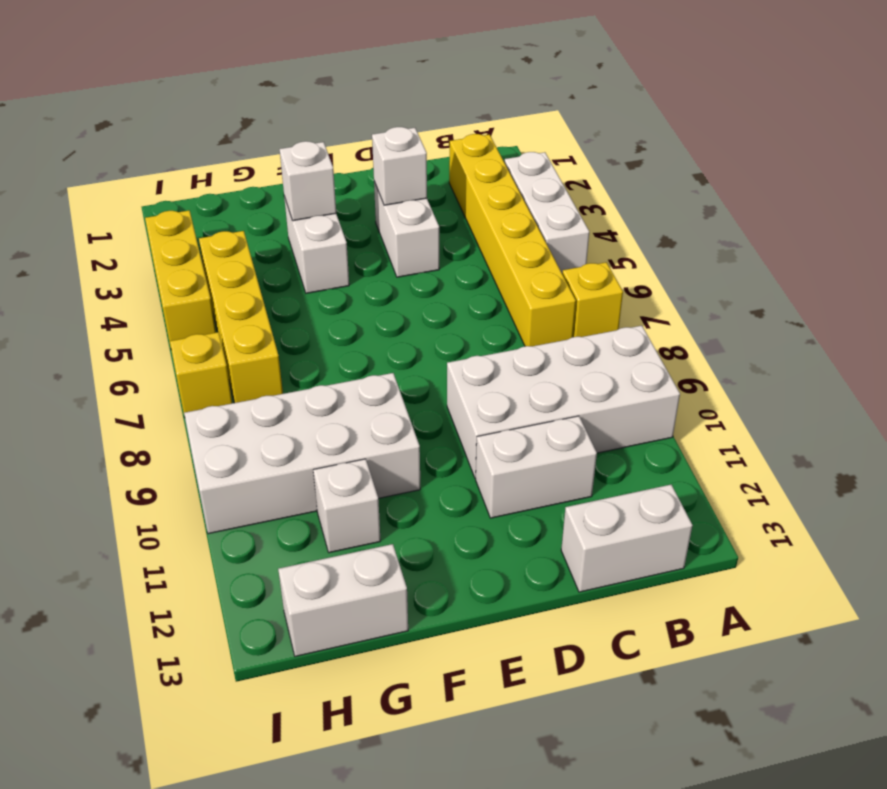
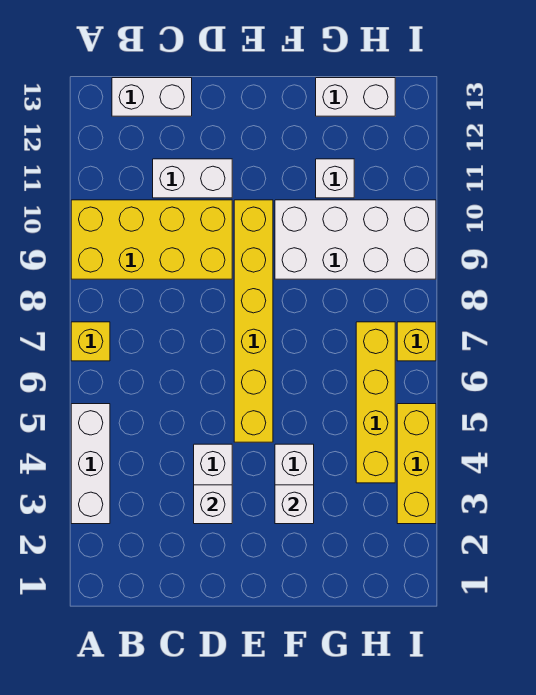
white 2x4 brick [447,326,680,478] -> yellow 2x4 brick [71,200,232,279]
yellow 1x6 brick [449,134,576,346] -> yellow 1x6 brick moved to [234,200,273,442]

